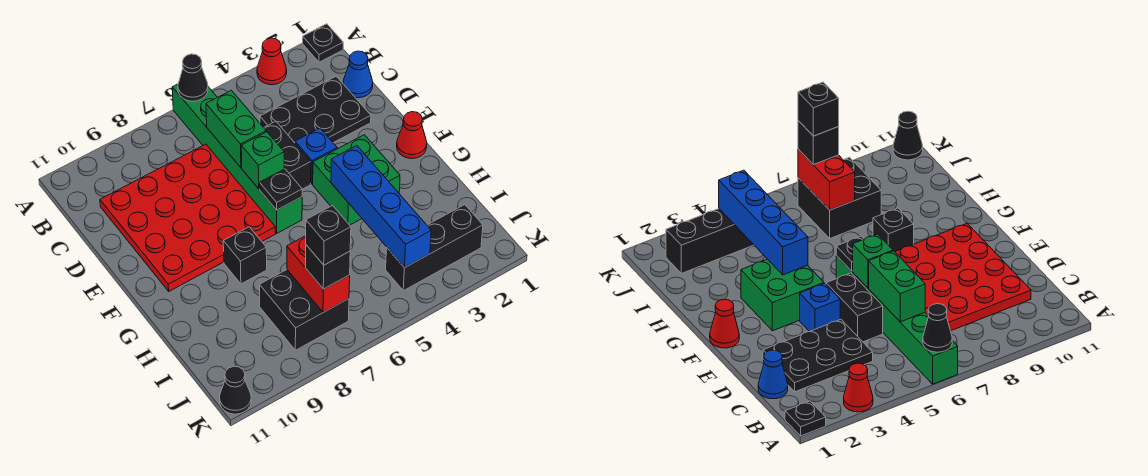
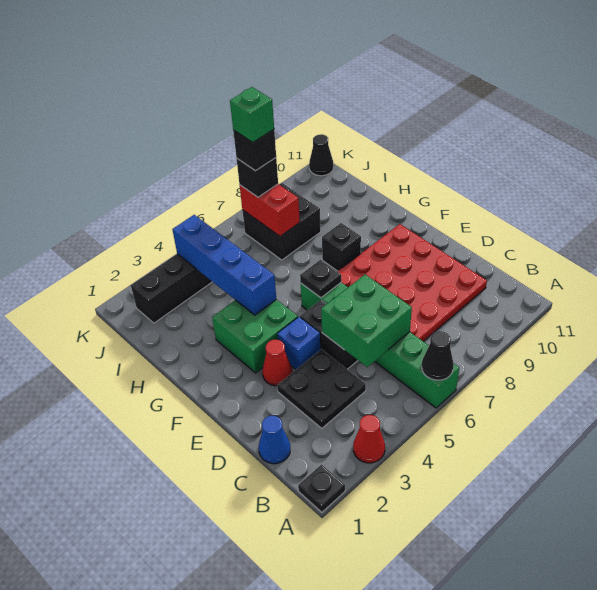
black 2x3 plate [260,76,371,143] -> black 2x2 plate [277,349,366,428]
green 1x2 brick [206,90,266,168] -> green 2x2 brick [321,275,412,367]
green 1x1 brick [241,132,284,189] -> green 1x1 brick moved to [230,87,274,143]
red 1x1 cone [397,112,427,158] -> red 1x1 cone moved to [262,340,292,386]

